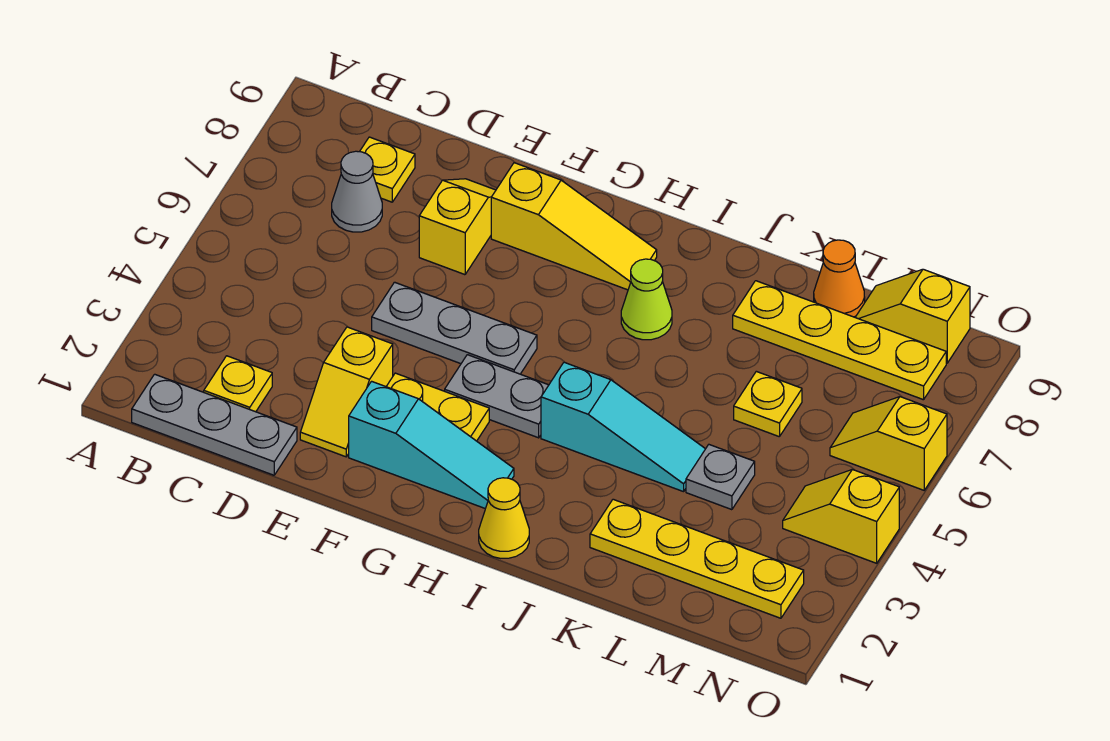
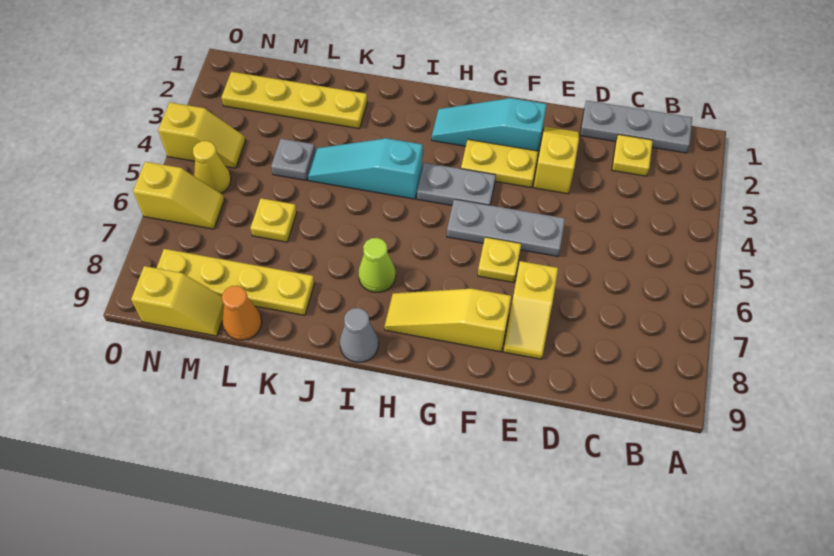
grey 1x1 cone [332,151,382,232] -> grey 1x1 cone moved to [340,308,379,362]
yellow 1x1 plate [360,137,415,202] -> yellow 1x1 plate moved to [478,237,521,283]
yellow 1x1 cone [479,478,529,558] -> yellow 1x1 cone moved to [193,141,231,193]

